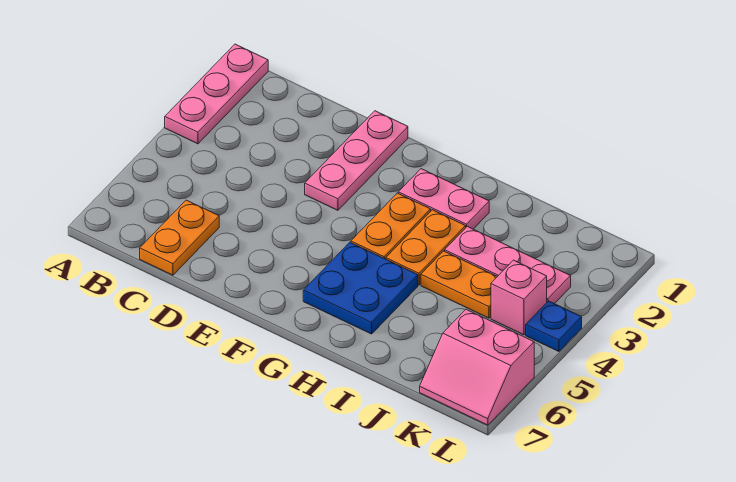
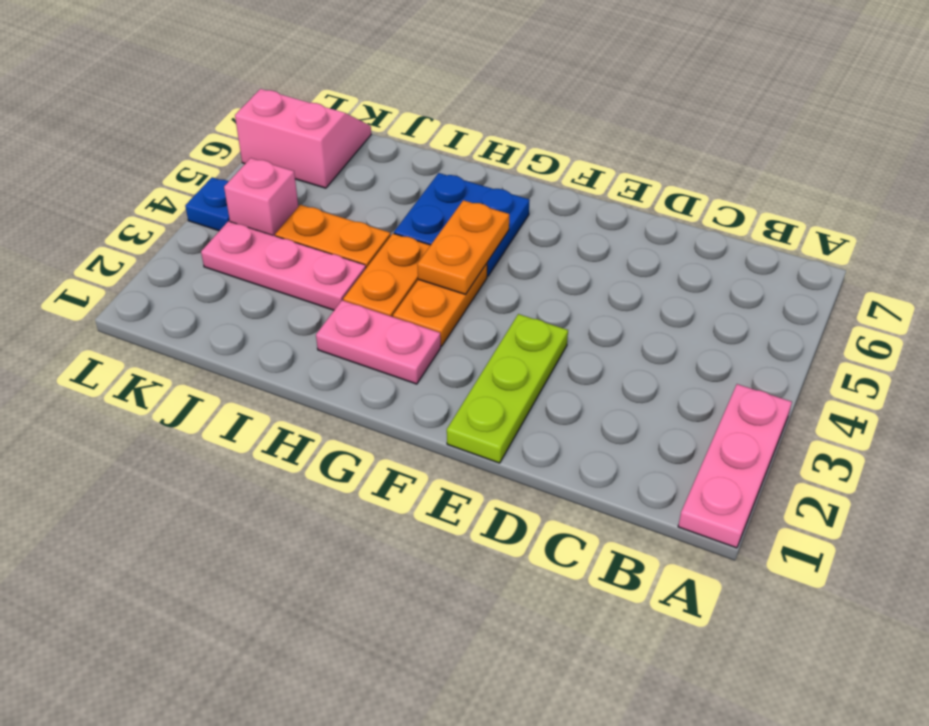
orange 1x2 plate [140,200,219,275] -> orange 1x2 plate moved to [417,200,509,294]
pink 1x3 plate [305,111,408,210] -> lime 1x3 plate [447,314,568,463]

